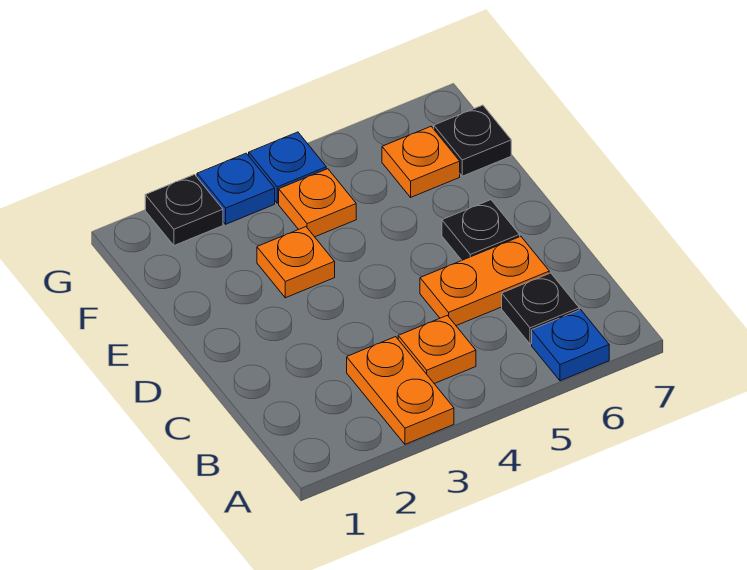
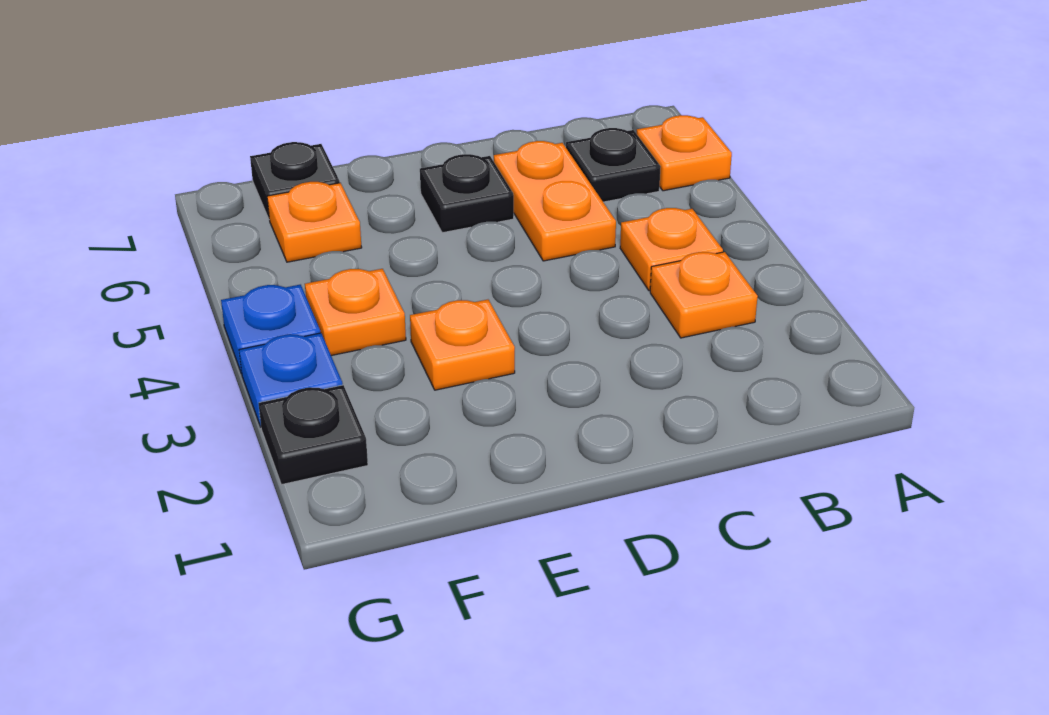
orange 1x2 plate [347,337,454,444] -> orange 1x1 plate [650,252,758,338]
blue 1x1 plate [532,310,609,381] -> orange 1x1 plate [637,115,732,191]

